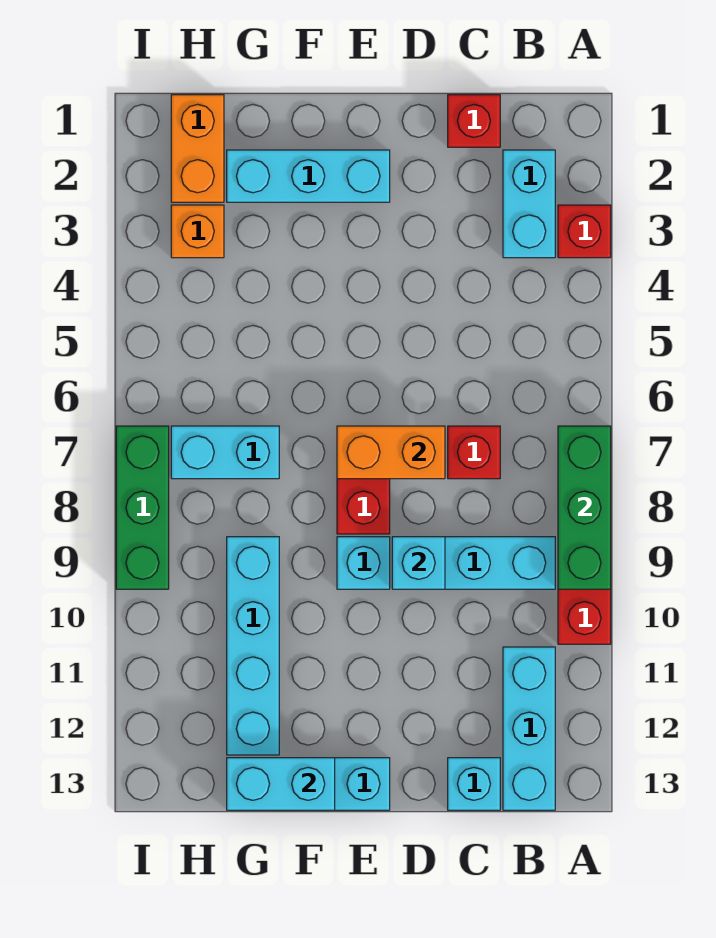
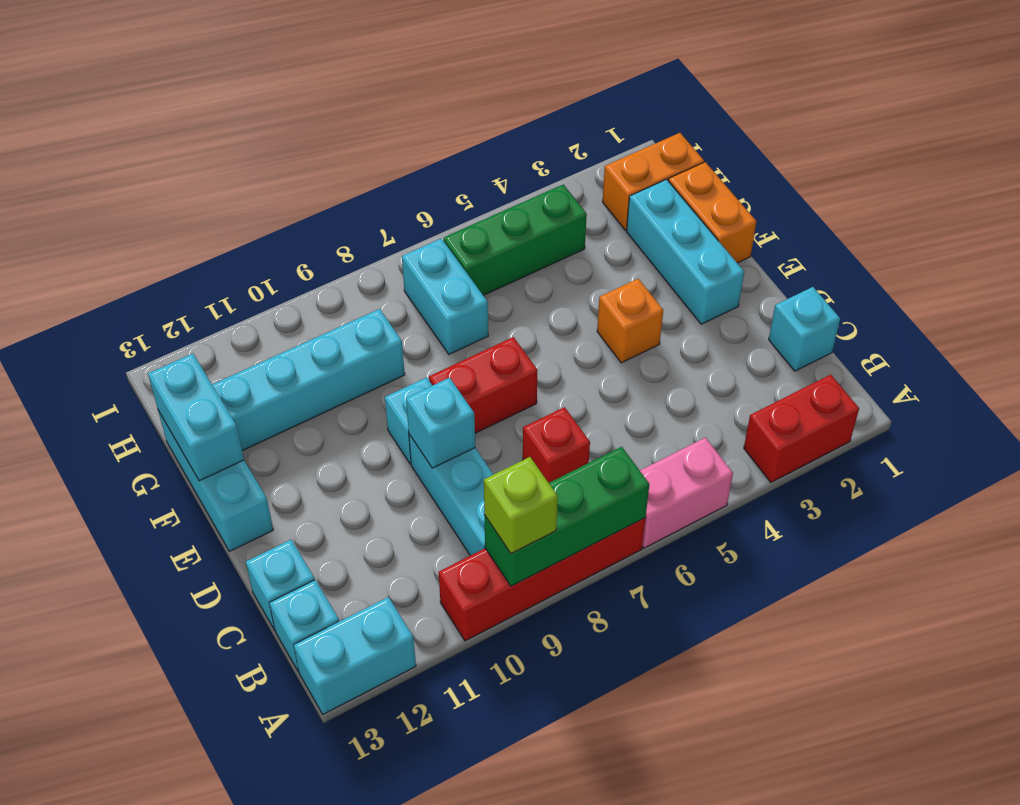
red 1x1 brick [558,205,611,258] -> red 1x2 brick [744,375,859,482]
none -> pink 1x2 brick [640,438,733,548]
none -> lime 1x1 brick [484,457,558,554]
cyan 1x2 brick [503,150,555,258] -> cyan 1x2 brick moved to [294,597,416,714]
cyan 1x3 brick [503,647,555,810] -> cyan 1x1 brick [269,580,339,672]
red 1x1 brick [448,95,500,147] -> cyan 1x1 brick [769,287,840,371]
orange 1x2 brick [337,426,445,479] -> orange 1x2 brick moved to [668,162,756,263]
orange 1x1 brick [171,205,224,258] -> orange 1x1 brick moved to [597,279,663,363]
green 1x3 brick [116,426,169,589] -> green 1x3 brick moved to [444,184,587,295]

